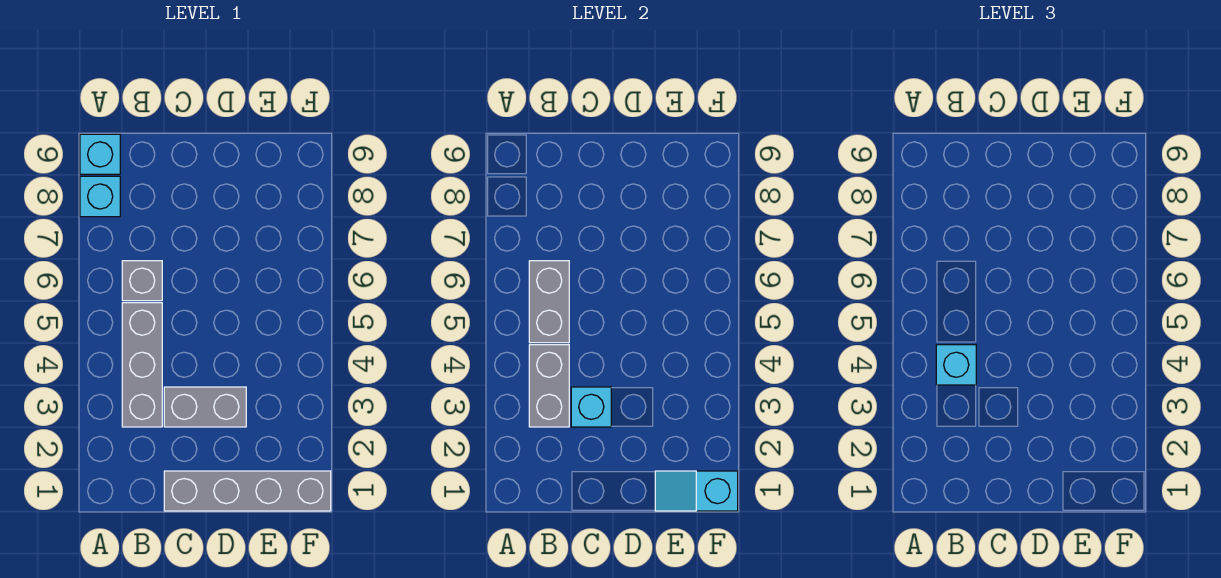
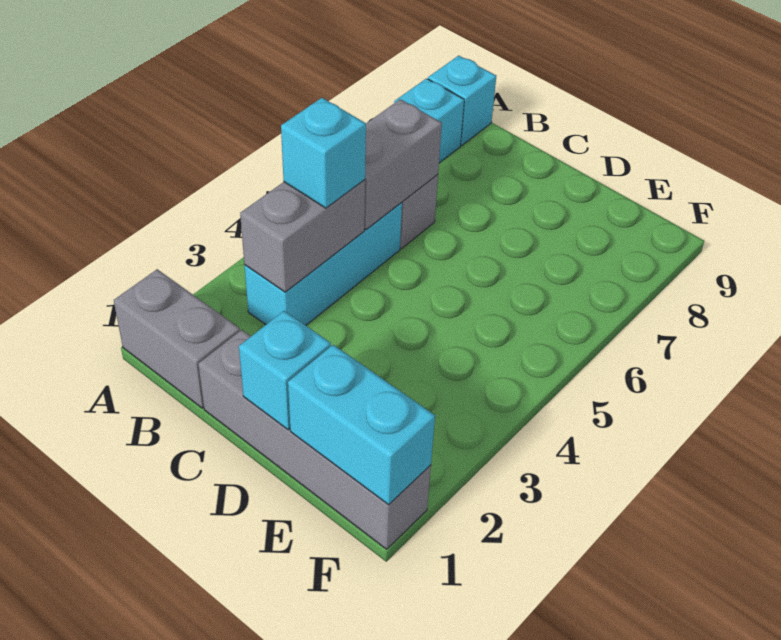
grey 1x3 brick [122,303,162,427] -> cyan 1x3 brick [244,202,402,325]
grey 1x2 brick [164,387,246,427] -> grey 1x2 brick moved to [114,269,240,408]
cyan 1x1 brick [571,387,611,427] -> cyan 1x1 brick moved to [239,311,331,430]
cyan 1x2 slope [655,471,738,511] -> cyan 1x2 brick [288,345,435,505]

